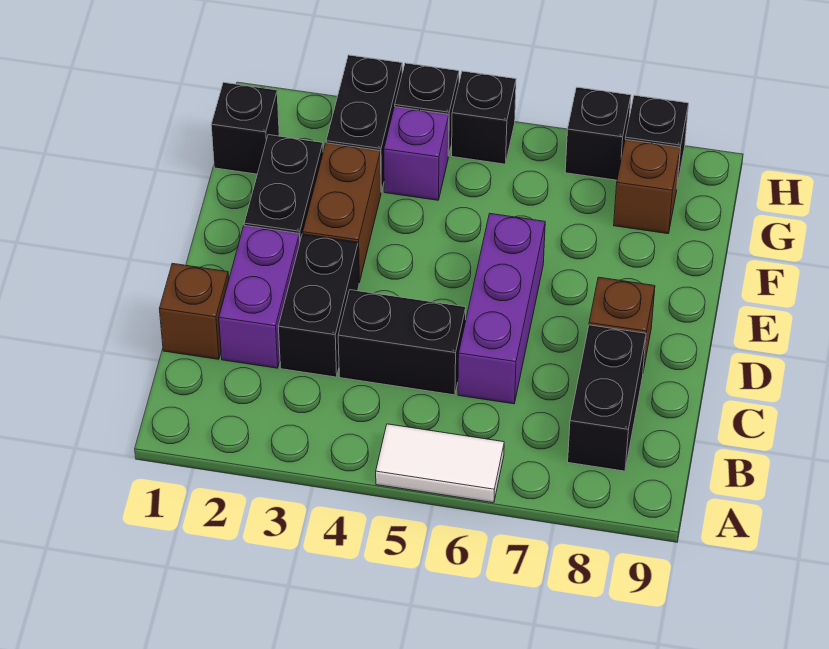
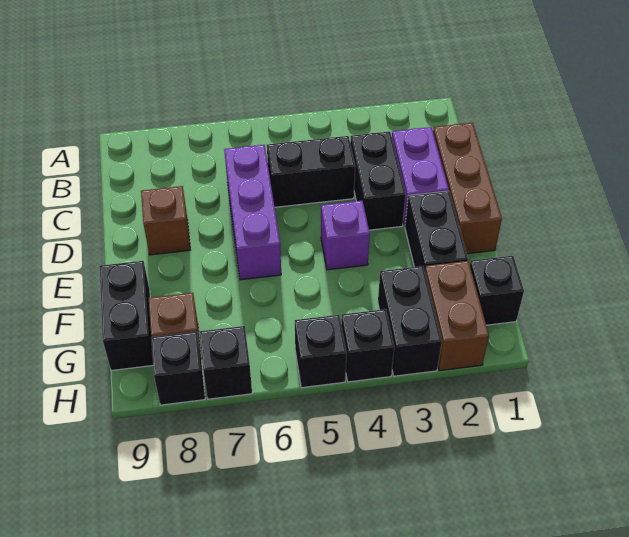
white 1x2 tile [376,424,504,503] -> none
black 1x2 brick [568,325,646,471] -> black 1x2 brick moved to [100,261,153,371]
brown 1x1 brick [160,263,229,359] -> brown 1x3 brick [433,123,502,254]
brown 1x2 brick [303,143,381,283] -> brown 1x2 brick moved to [425,261,489,371]
purple 1x1 brick [384,107,449,200] -> purple 1x1 brick moved to [321,201,370,270]

